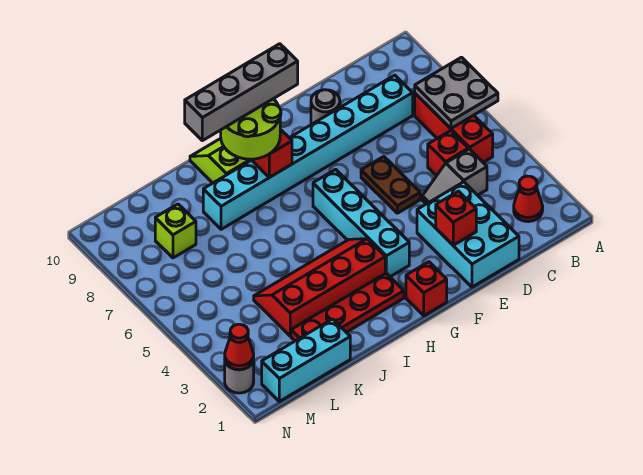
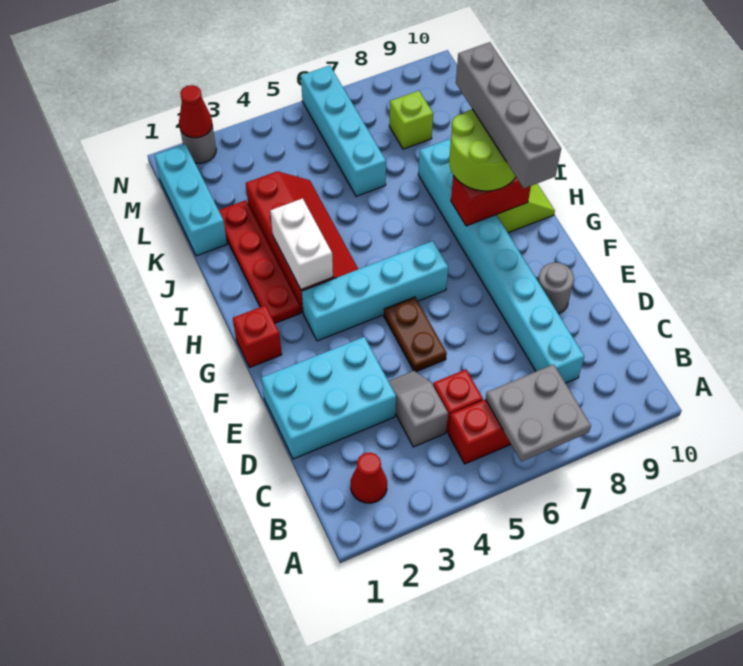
red 1x1 brick [436,191,476,245] -> none
brown 1x2 plate [361,157,420,213] -> brown 1x2 plate turned to [384,297,447,372]
none -> white 1x2 brick [270,198,333,289]
none -> cyan 1x4 brick [301,65,386,196]

